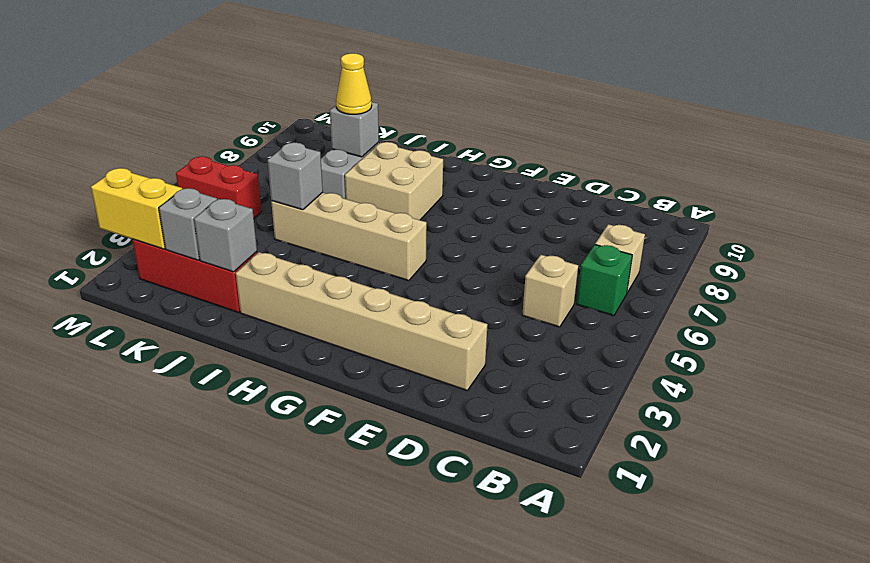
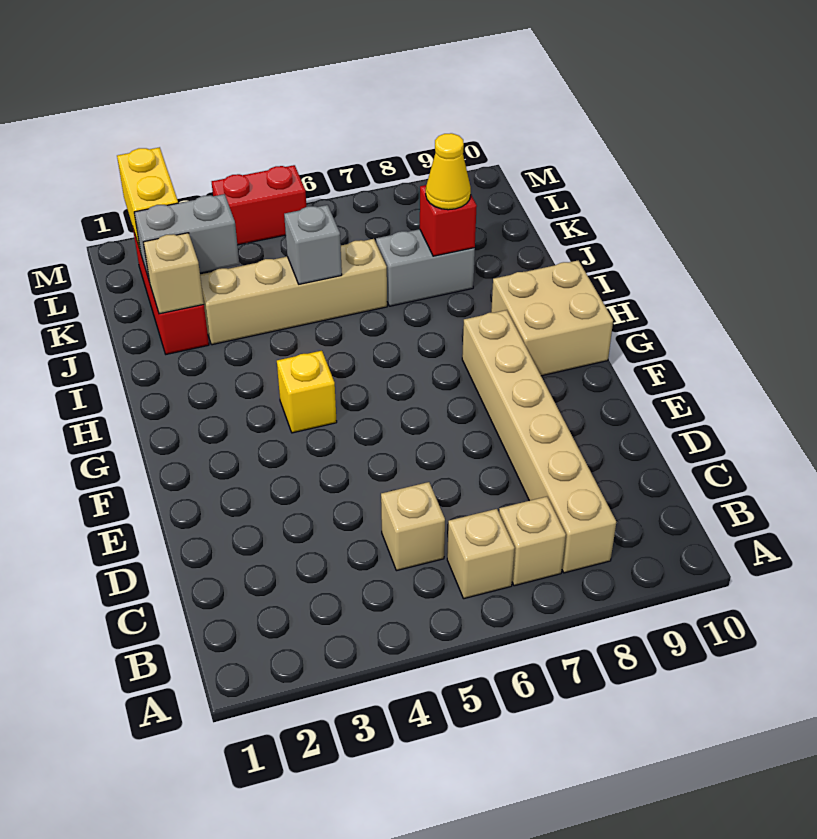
green 1x1 brick [577,245,632,316] -> tan 1x1 brick [447,509,515,599]
tan 1x6 brick [236,252,488,390] -> tan 1x6 brick moved to [462,310,616,573]
none -> yellow 1x1 brick [277,351,337,433]
tan 1x4 brick [271,192,427,281] -> tan 1x4 brick turned to [200,239,387,345]
tan 2x2 brick [345,142,443,220] -> tan 2x2 brick moved to [491,260,613,376]
grey 1x1 brick [194,199,257,272] -> tan 1x1 brick [143,233,204,314]
grey 1x1 brick [330,102,379,157] -> red 1x1 brick [420,185,477,256]
grey 1x1 brick [159,188,217,260] -> grey 1x2 brick [134,194,239,279]
red 1x2 brick [176,157,262,218] -> red 1x2 brick turned to [212,165,306,245]

